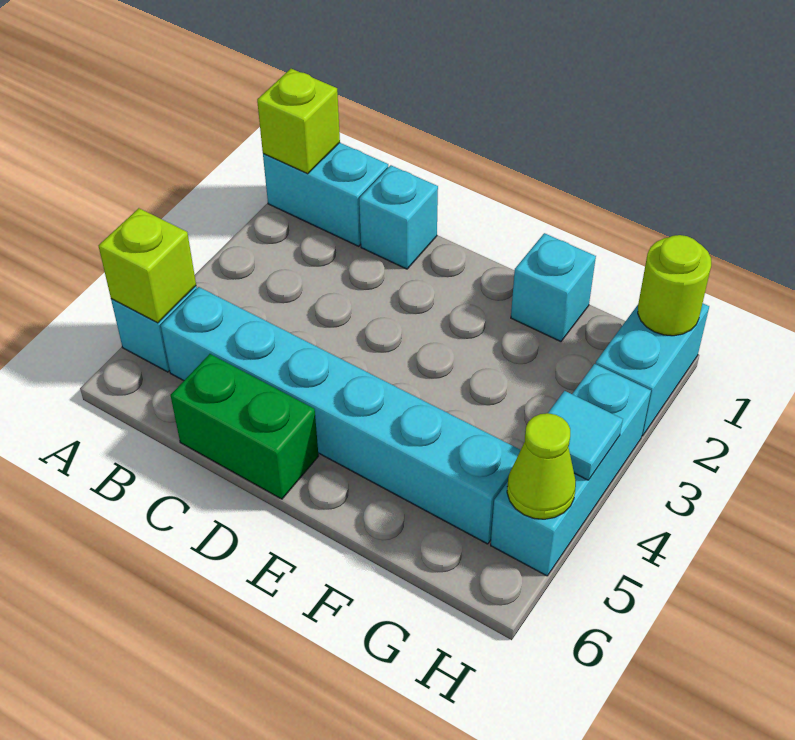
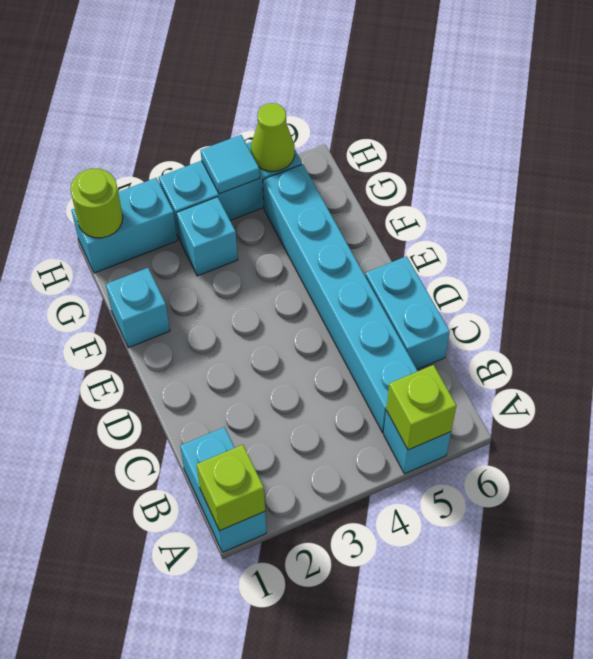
cyan 1x1 brick [359,165,438,269] -> cyan 1x1 brick moved to [177,197,238,276]
green 1x2 brick [170,354,318,499] -> cyan 1x2 brick [365,256,450,369]

